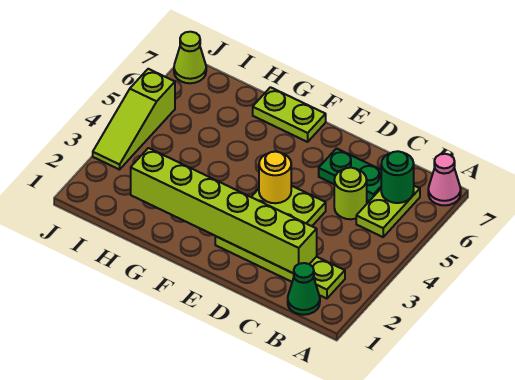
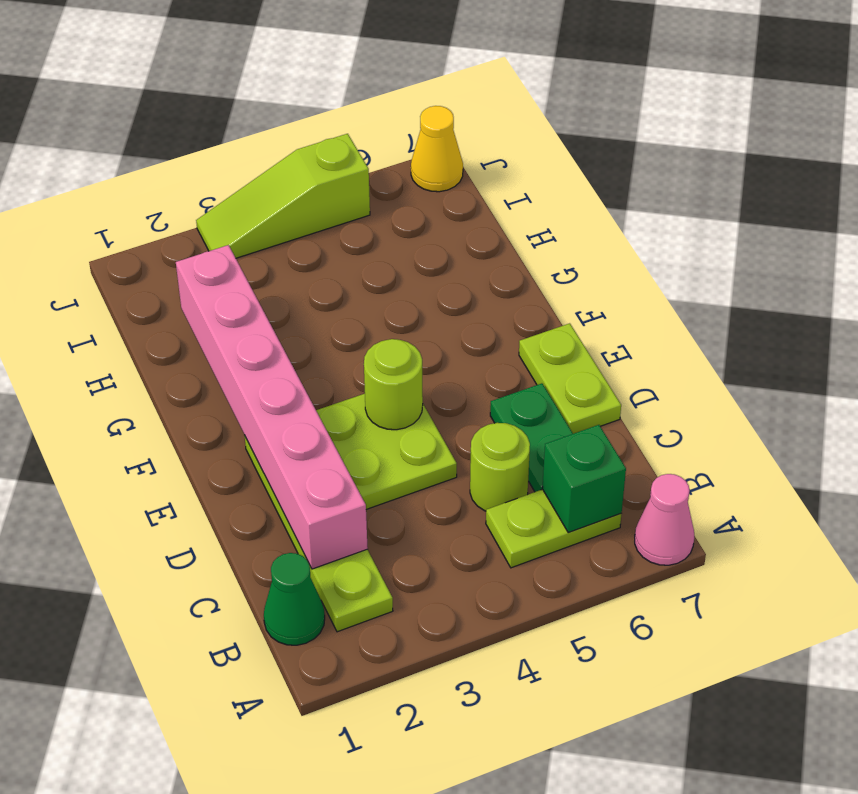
green 1x1 round brick [381,151,414,203] -> green 1x1 brick [542,425,626,532]
lime 1x6 brick [131,148,317,273] -> pink 1x6 brick [176,245,368,569]
yellow 1x1 round brick [259,152,291,203] -> lime 1x1 round brick [364,339,423,430]
lime 1x2 plate [253,87,326,142] -> lime 1x2 plate moved to [519,323,621,434]
lime 1x1 cone [174,32,206,83] -> yellow 1x1 cone [411,106,463,192]

